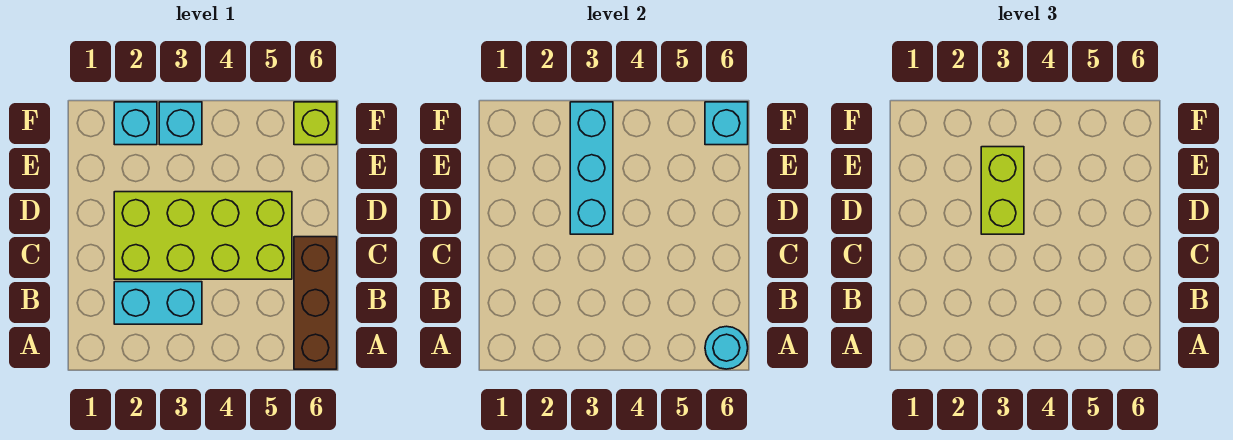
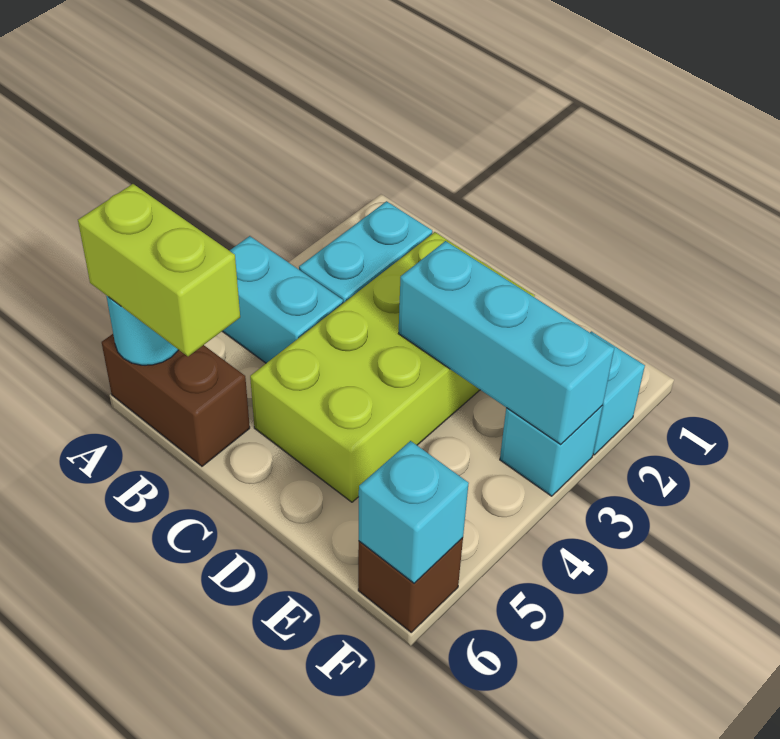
none -> cyan 1x2 brick [222,236,343,363]
brown 1x3 brick [294,237,337,369] -> brown 1x2 brick [102,334,250,466]
lime 1x2 brick [981,147,1024,234] -> lime 1x2 brick moved to [78,184,240,356]
lime 1x1 brick [294,102,337,145] -> brown 1x1 brick [358,538,463,632]

